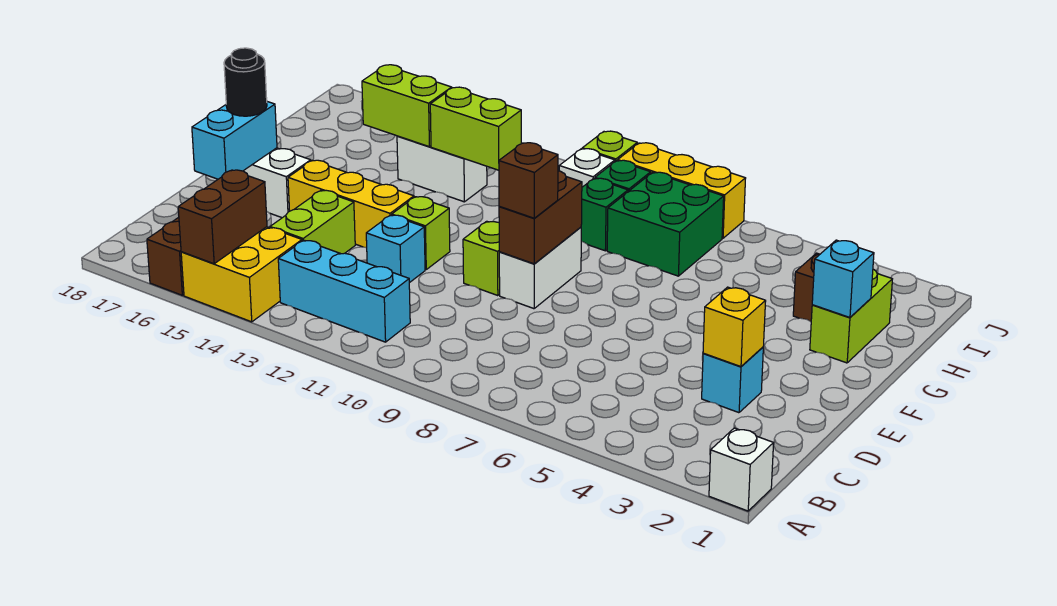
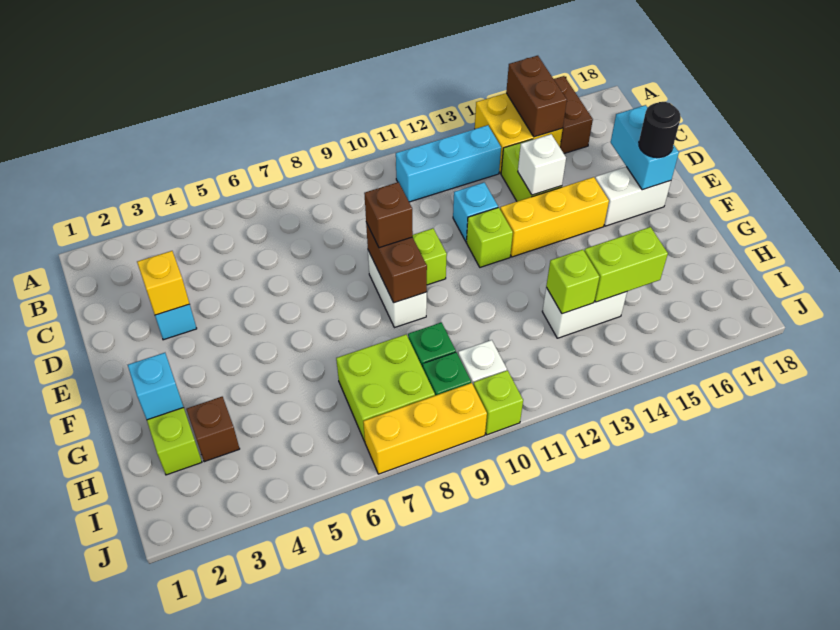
white 1x1 brick [709,428,774,511] -> white 1x1 brick moved to [518,134,566,195]
green 2x2 brick [607,172,724,276] -> lime 2x2 brick [336,334,435,442]
lime 1x2 brick [430,87,521,170] -> lime 1x1 brick [546,250,599,314]

